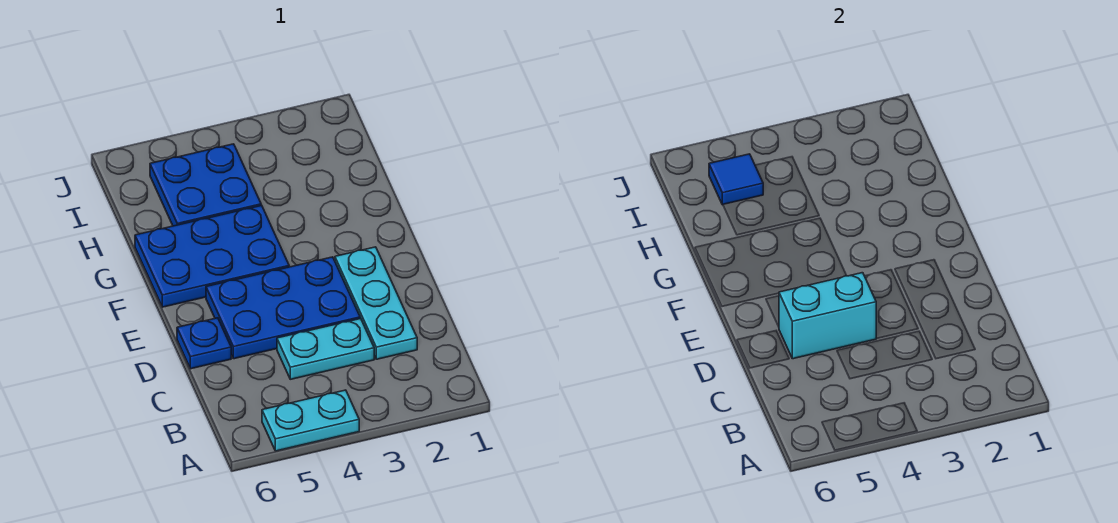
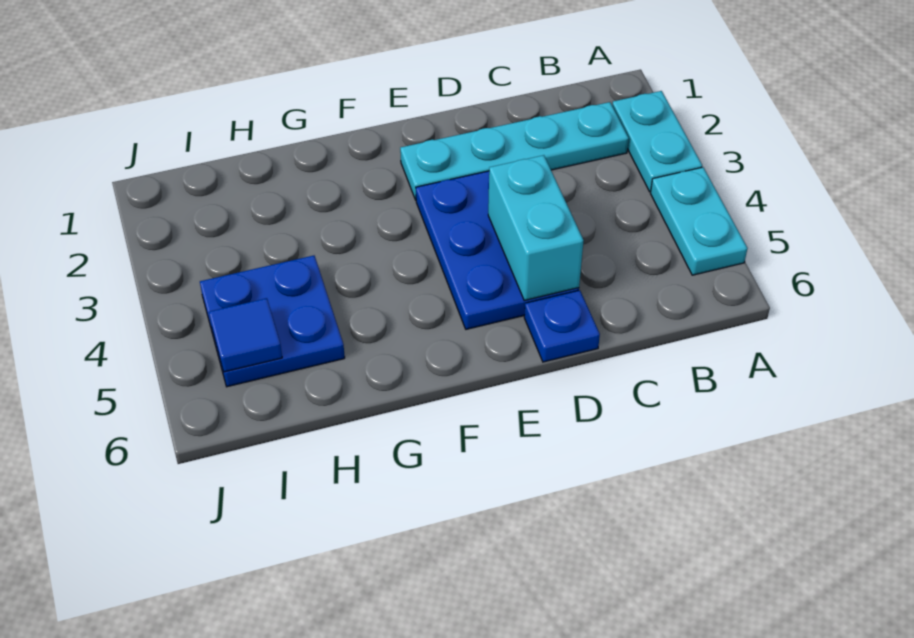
cyan 1x3 plate [335,247,417,359] -> cyan 1x4 plate [400,102,629,200]
cyan 1x2 plate [277,318,374,379] -> cyan 1x2 plate moved to [612,91,702,192]
blue 2x3 plate [135,205,289,307] -> none

